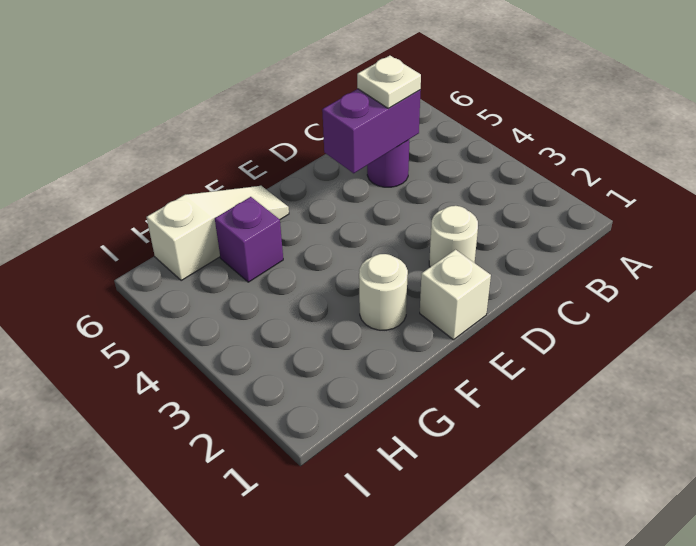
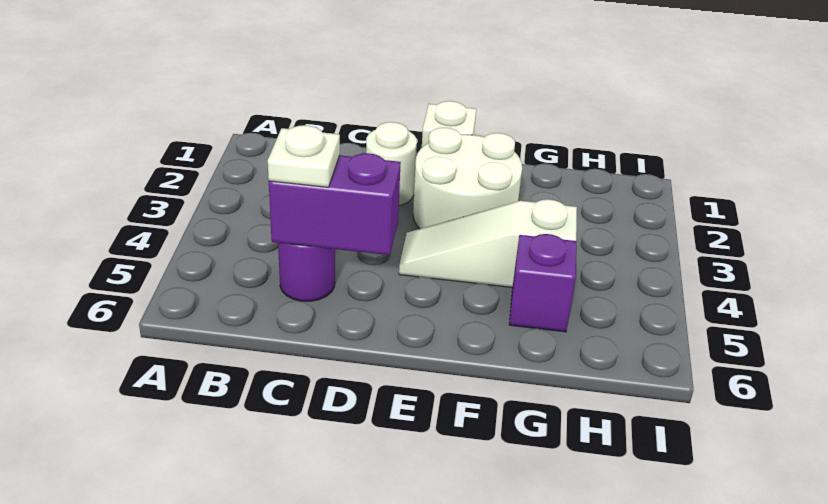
white 1x1 round brick [359,254,408,330] -> white 2x2 round brick [413,128,522,229]
white 1x3 slope [147,186,289,281] -> white 1x3 slope moved to [399,199,577,288]

